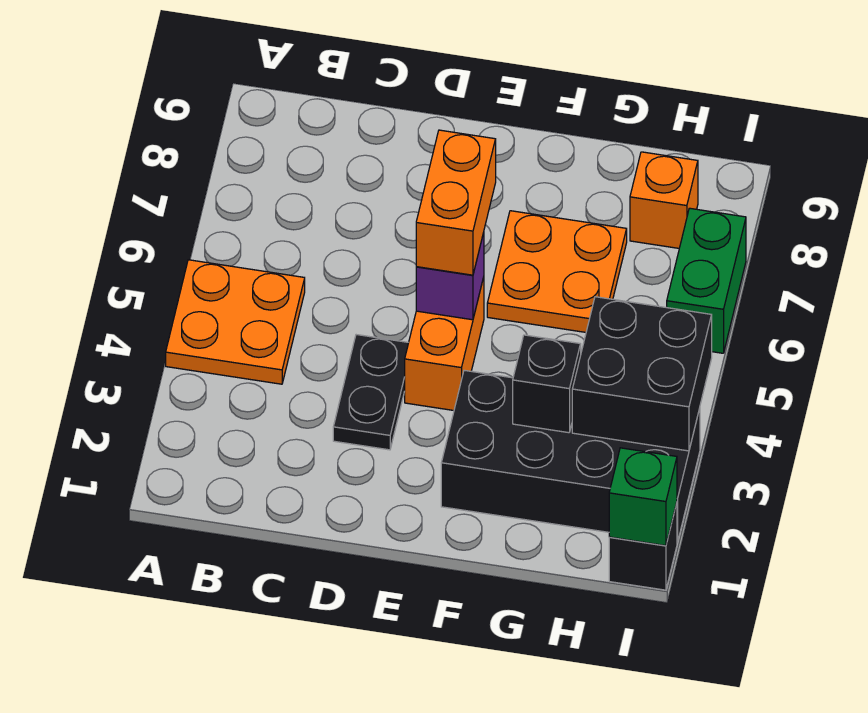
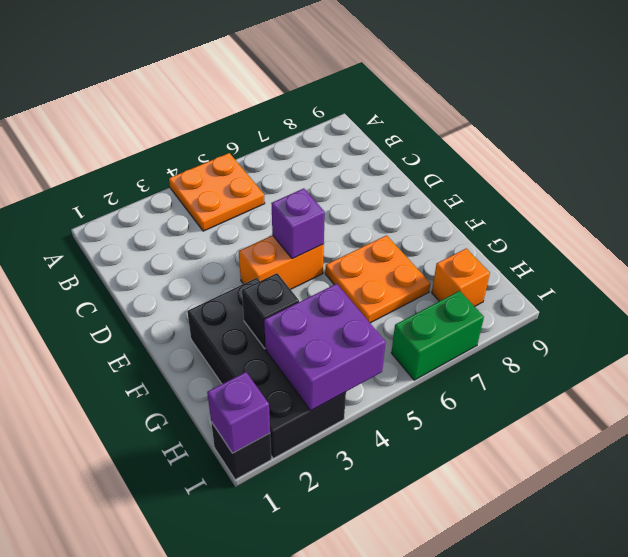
black 1x2 plate [333,335,409,450] -> none
orange 1x2 brick [416,130,496,275] -> none
black 2x2 brick [572,297,712,451] -> purple 2x2 brick [264,284,386,410]
green 1x1 brick [609,448,677,546] -> purple 1x1 brick [207,372,270,453]

